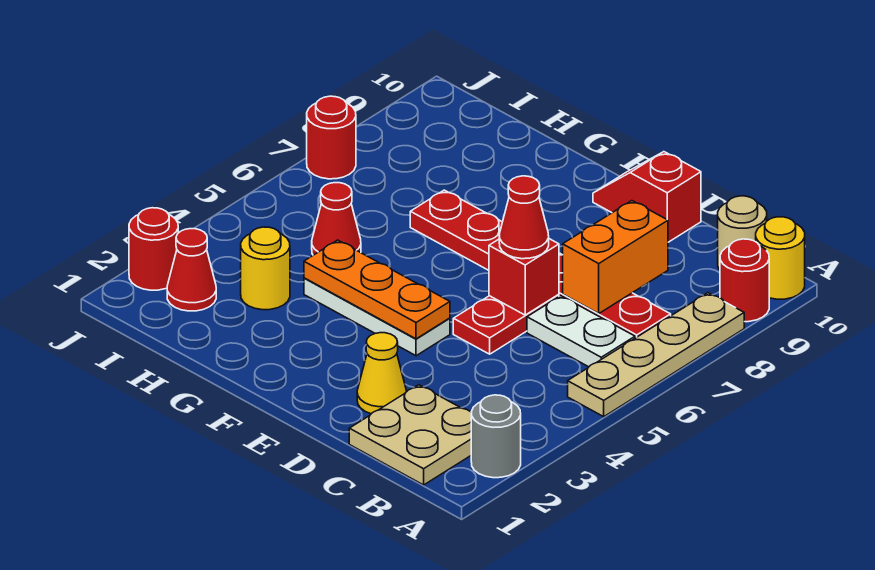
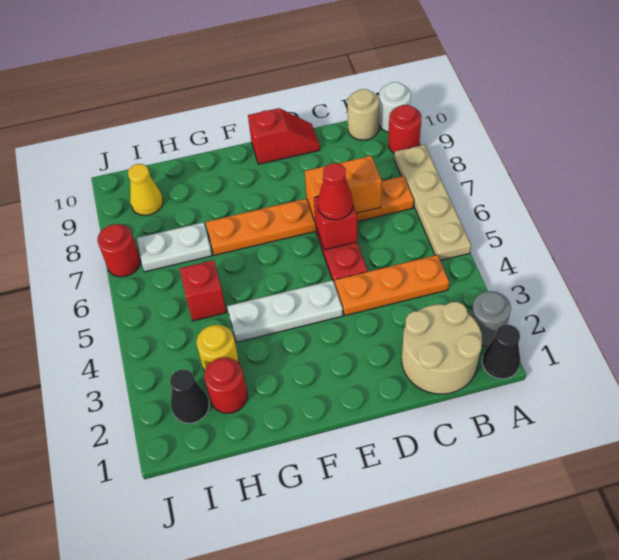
none -> black 1x1 cone [482,325,520,379]
yellow 1x1 round brick [756,217,805,299] -> white 1x1 round brick [379,82,411,132]
tan 2x2 plate [349,385,471,485] -> tan 2x2 round brick [402,302,482,394]
white 1x2 plate [527,296,635,367] -> white 1x2 plate moved to [137,222,212,272]
red 1x6 plate [410,190,671,338] -> orange 1x6 plate [206,176,414,255]
orange 1x2 brick [563,201,668,313] -> orange 1x2 brick turned to [305,156,382,221]
yellow 1x1 cone [357,333,406,414] -> yellow 1x1 cone moved to [128,164,163,216]
red 1x2 slope [593,152,701,242] -> red 1x2 slope turned to [248,108,320,164]
orange 1x3 plate [304,240,450,339] -> orange 1x3 plate moved to [335,255,449,316]
red 1x1 cone [312,183,361,255] -> red 1x1 brick [179,260,227,321]
red 1x1 cone [167,229,216,311] -> black 1x1 cone [170,370,209,423]
red 1x1 round brick [129,208,178,290] -> red 1x1 round brick moved to [204,357,247,413]

